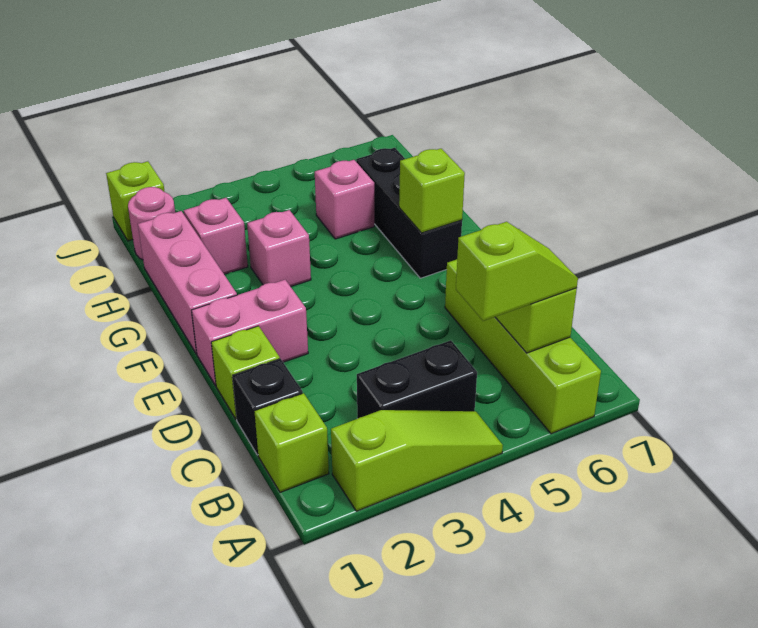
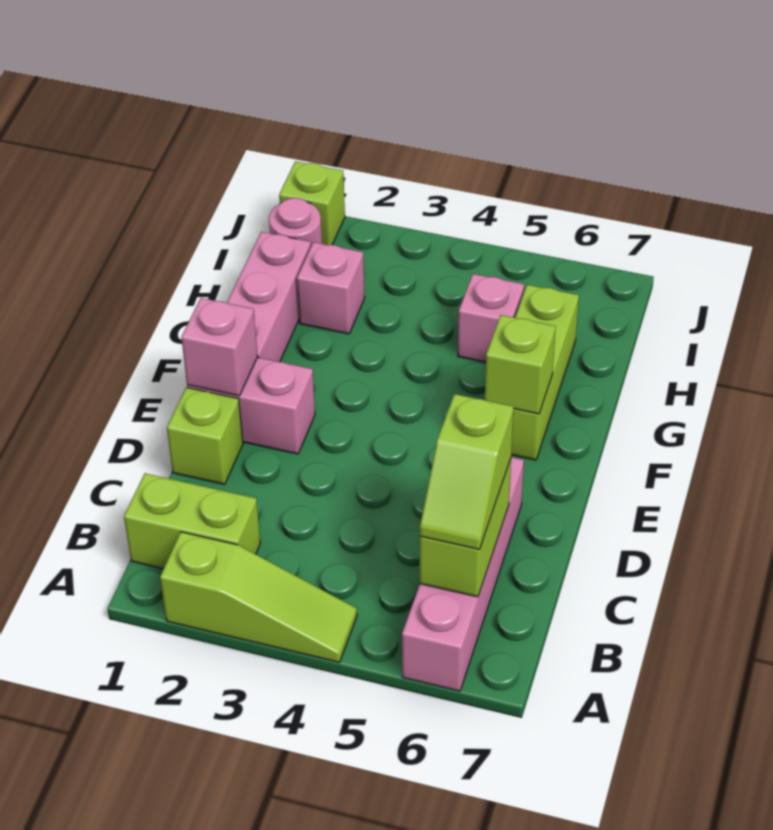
lime 1x4 brick [445,259,601,434] -> pink 1x4 brick [402,457,524,691]
lime 1x1 brick [254,393,329,492] -> lime 1x2 brick [124,473,260,569]
black 1x2 brick [357,340,477,419] -> none
lime 1x2 slope [456,222,578,321] -> lime 1x2 slope turned to [420,394,514,550]
black 1x1 brick [232,359,303,455] -> none
black 1x3 brick [356,148,462,278] -> lime 1x3 brick [511,285,579,460]
pink 1x1 brick [247,210,311,287] -> pink 1x1 brick moved to [181,298,258,396]

